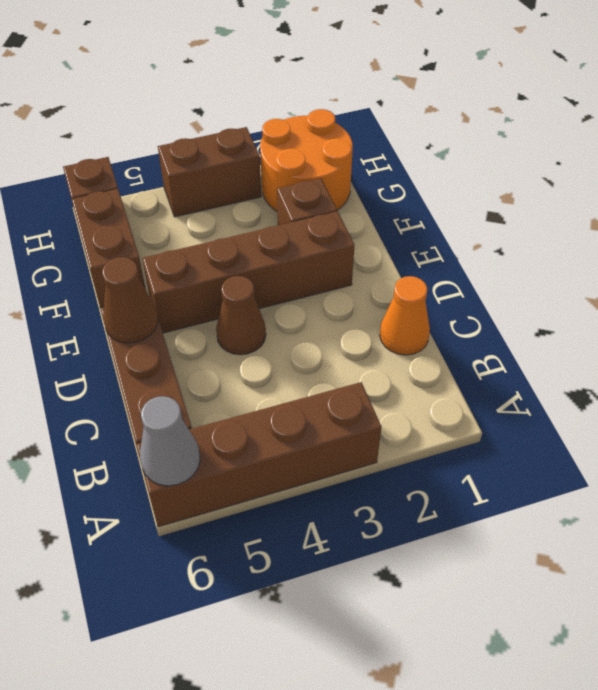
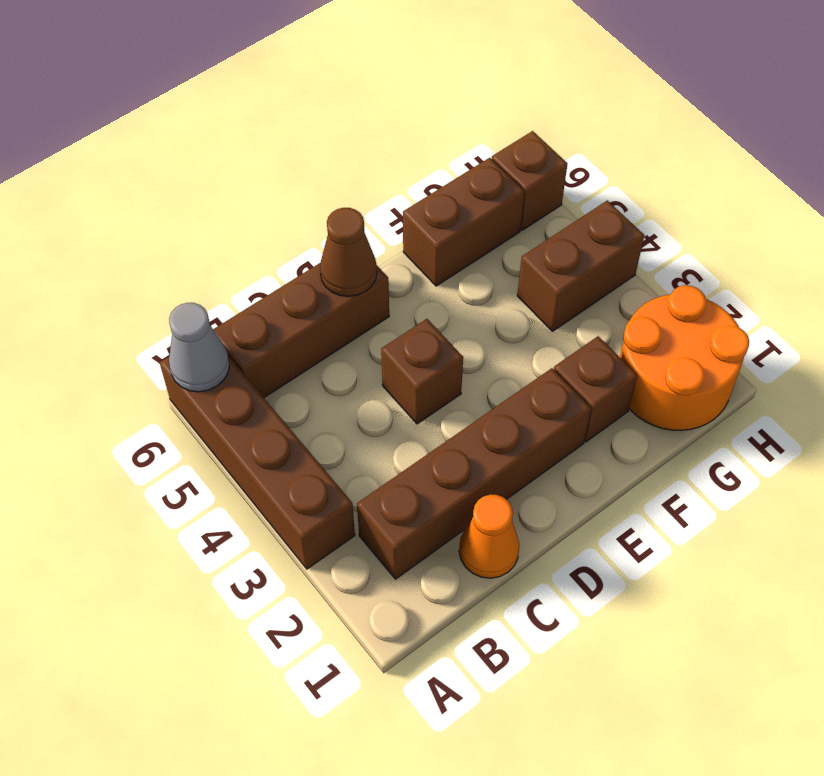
brown 1x1 cone [216,276,266,355] -> brown 1x1 brick [381,319,463,424]
brown 1x4 brick [142,211,354,333] -> brown 1x4 brick turned to [357,368,591,579]
brown 1x2 brick [158,127,261,217] -> brown 1x2 brick turned to [517,200,644,331]

